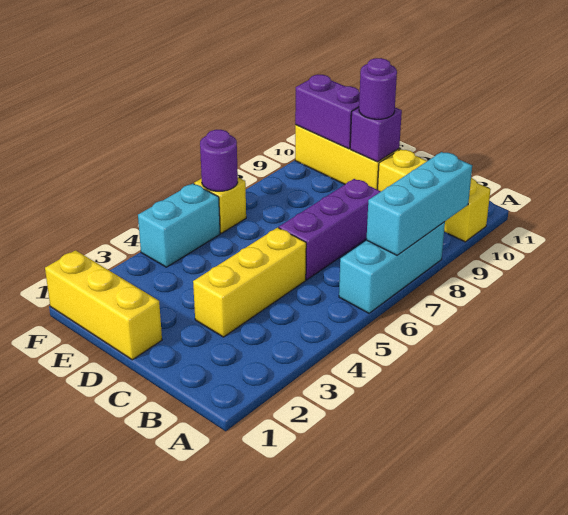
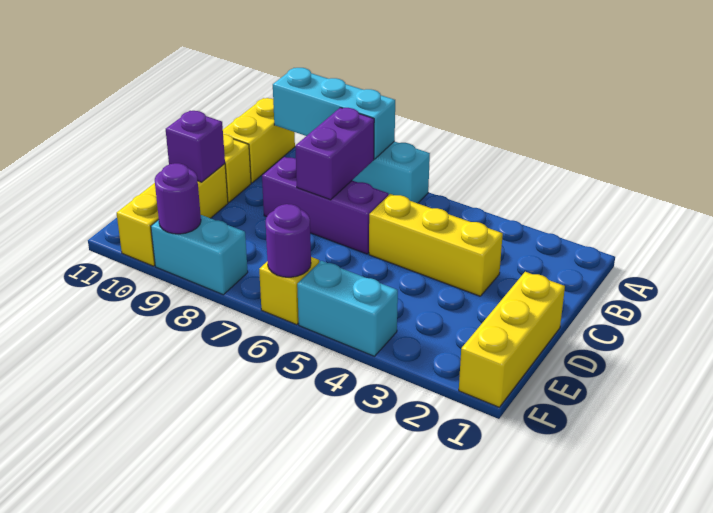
purple 1x1 round brick [359,58,397,119] -> purple 1x1 round brick moved to [155,163,201,234]
purple 1x2 brick [295,75,360,149] -> purple 1x2 brick moved to [295,108,374,200]
none -> cyan 1x2 brick [151,215,248,295]

